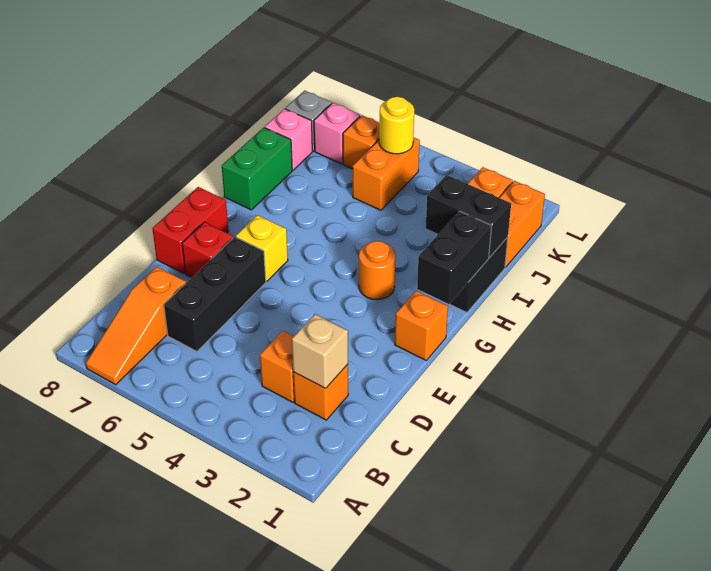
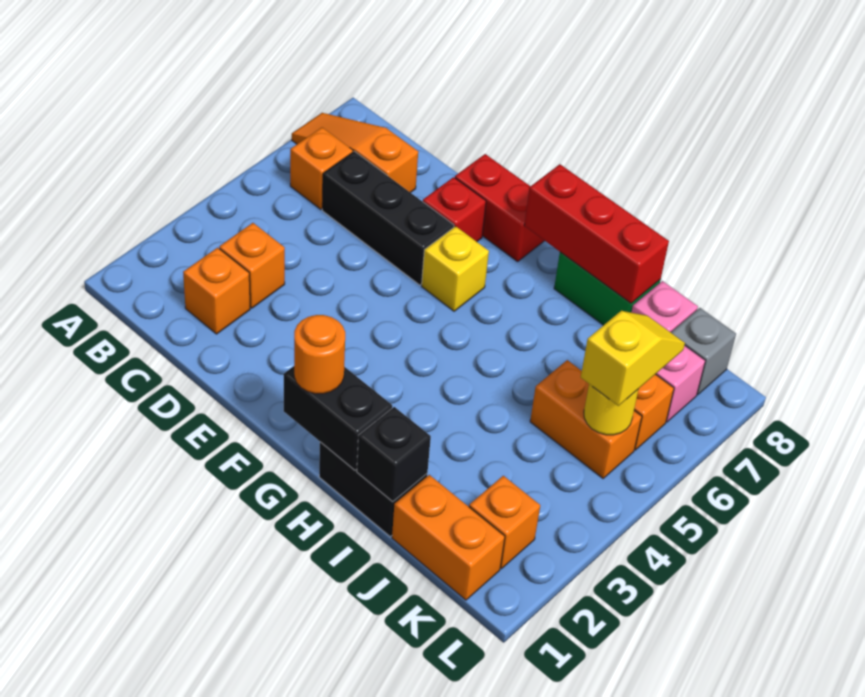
tan 1x1 brick [292,314,348,388] -> none
orange 1x1 brick [395,291,448,360] -> orange 1x1 brick moved to [290,127,353,209]
orange 1x1 round brick [359,241,396,300] -> orange 1x1 round brick moved to [294,315,345,394]
none -> red 1x3 brick [524,164,669,303]
black 1x2 brick [426,175,511,258] -> black 1x1 brick [357,407,431,502]
none -> yellow 1x2 slope [581,311,685,406]

